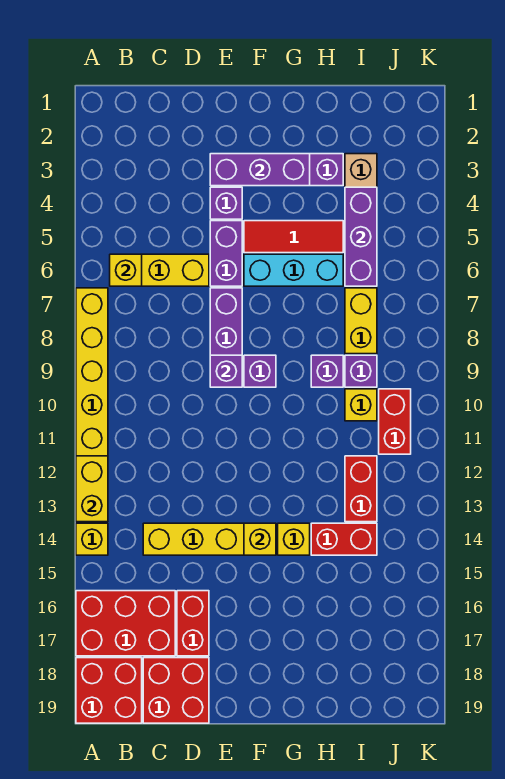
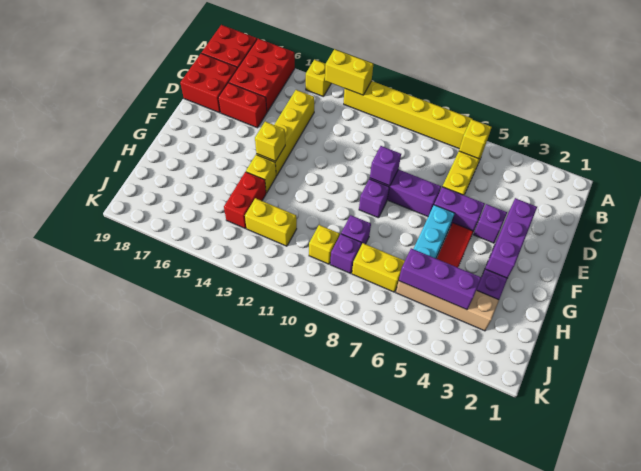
red 1x2 brick [345,456,377,522] -> yellow 1x2 brick [245,198,297,246]
red 1x2 brick [379,389,411,454] -> none

